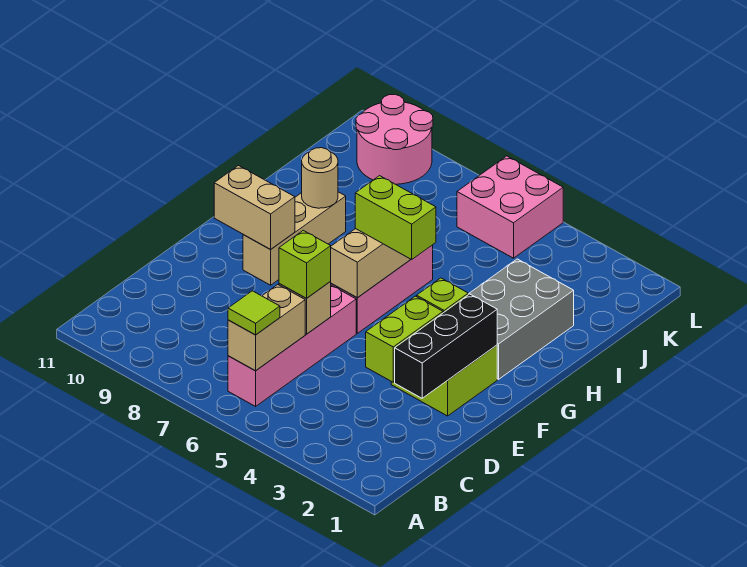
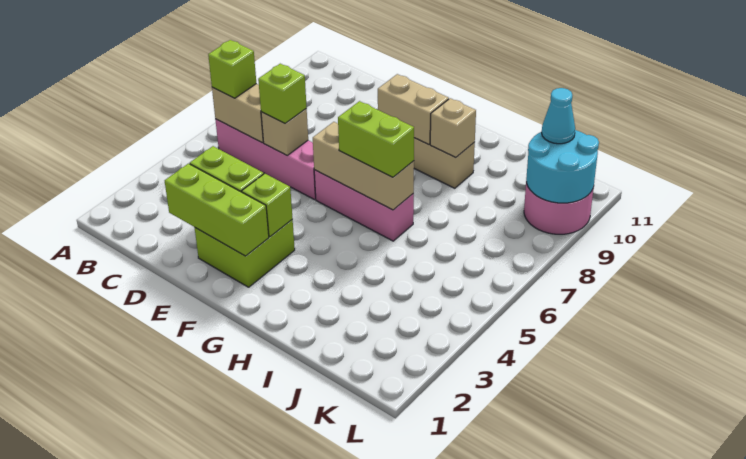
lime 1x1 tile [228,291,280,335] -> lime 1x1 brick [208,40,256,98]
black 1x3 brick [395,294,497,398] -> lime 1x3 brick [165,164,269,256]
tan 1x2 brick [214,166,295,249] -> tan 1x2 brick turned to [378,74,449,145]
grey 2x3 brick [468,259,574,379] -> none
lime 1x2 brick [355,176,436,260] -> lime 1x2 brick turned to [338,101,414,177]
tan 1x1 round brick [302,148,338,208] -> tan 1x1 brick [430,98,476,158]
pink 2x2 brick [457,156,563,258] -> none
none -> cyan 2x2 round brick [526,130,599,203]
none -> cyan 1x1 cone [542,88,575,144]

